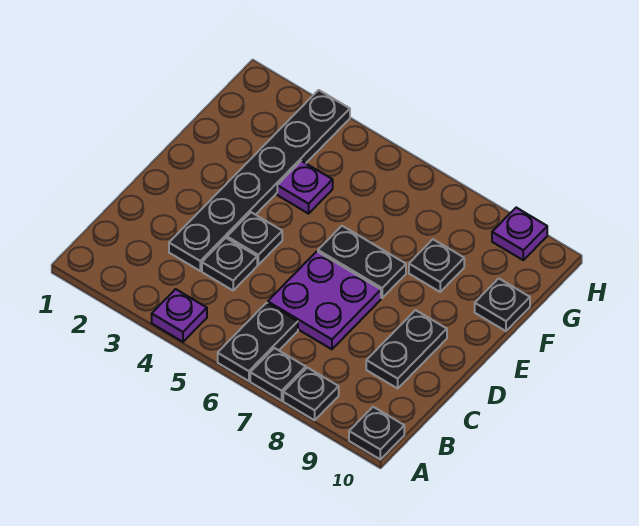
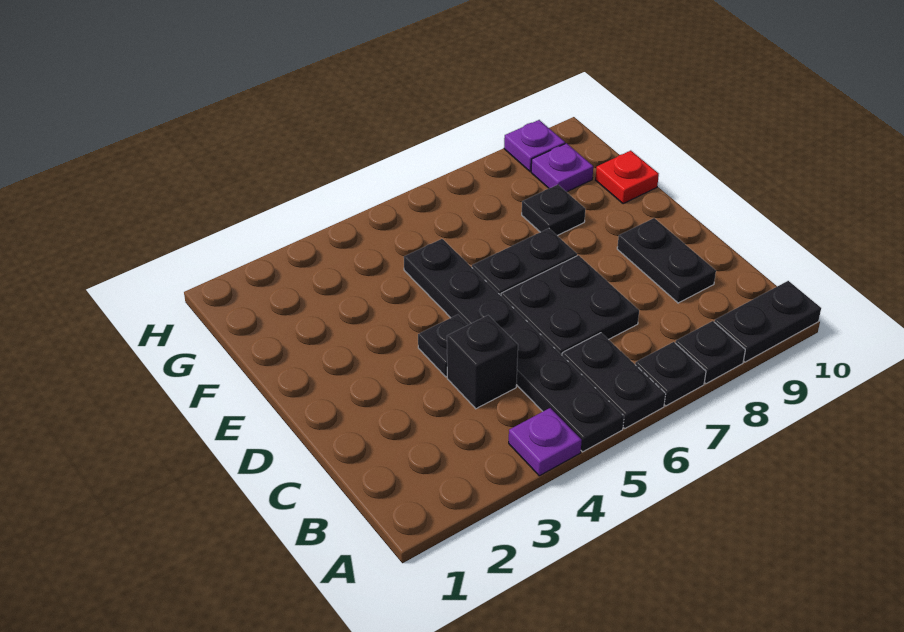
black 1x1 plate [349,407,404,459] -> black 1x2 plate [714,281,821,362]
black 1x6 plate [169,90,350,271] -> black 1x6 plate moved to [404,239,624,452]
black 1x1 plate [202,238,257,290] -> black 1x1 brick [447,315,518,409]
purple 2x2 plate [268,252,381,349] -> black 2x2 plate [501,255,639,355]
purple 1x1 plate [277,161,333,214] -> purple 1x1 plate moved to [531,143,593,192]
black 1x1 plate [475,278,530,331] -> red 1x1 plate [596,151,659,204]

